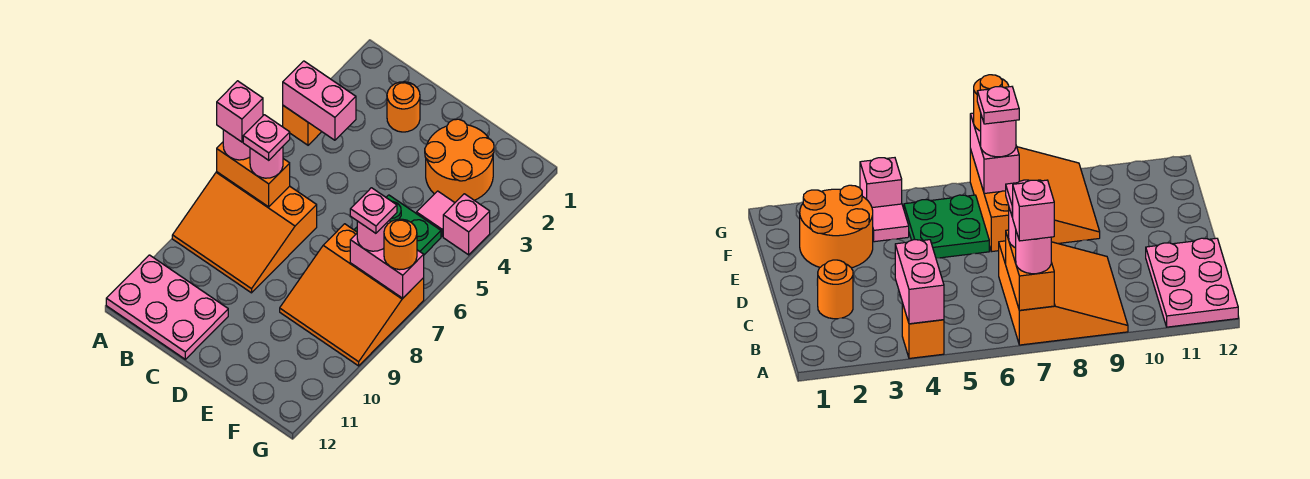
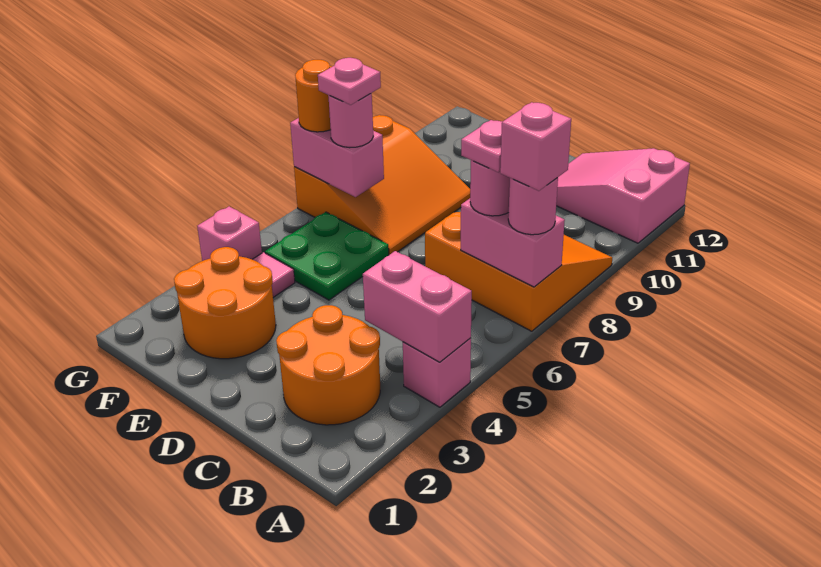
orange 1x1 brick [283,106,322,145] -> pink 1x1 brick [403,338,471,407]
orange 1x2 brick [217,142,290,207] -> pink 1x2 brick [461,199,565,287]
pink 2x3 plate [106,255,228,359] -> pink 2x3 slope [556,148,690,243]
orange 1x1 round brick [387,82,420,132] -> orange 2x2 round brick [276,305,380,425]
orange 3x3 slope [280,224,424,366] -> orange 3x3 slope turned to [294,115,470,255]

